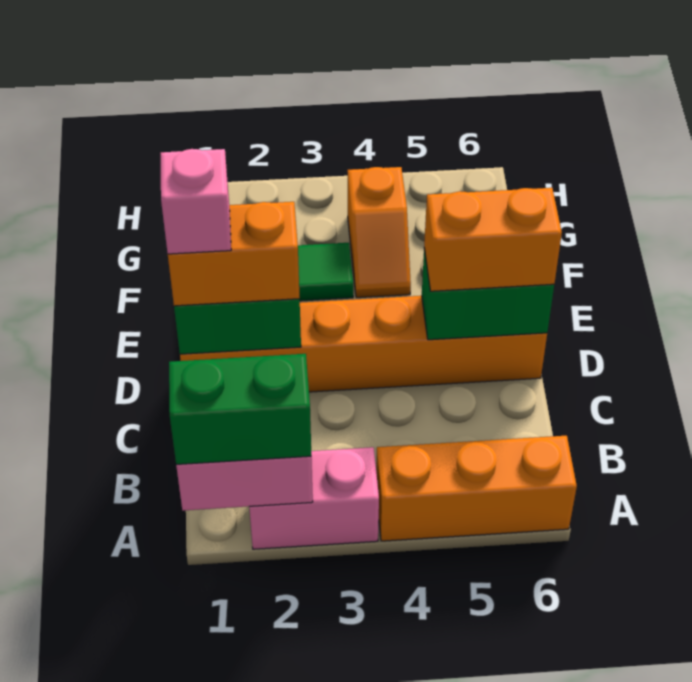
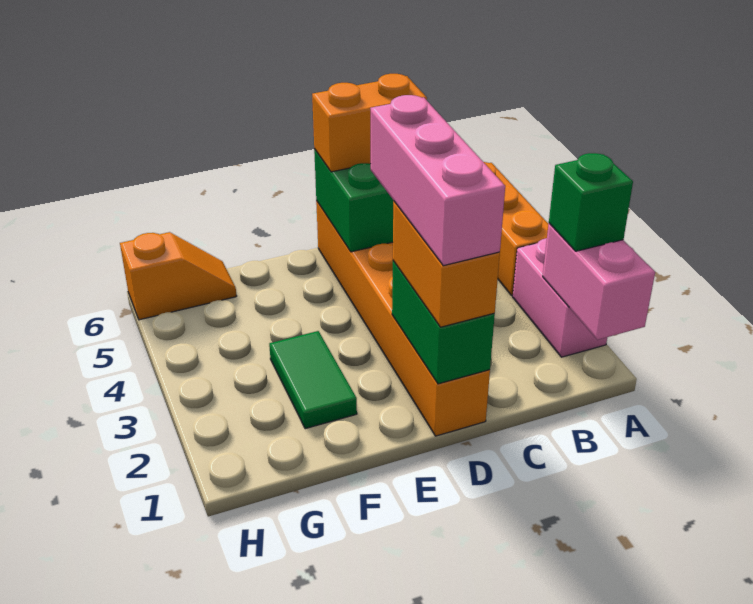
green 1x2 brick [169,354,311,464] -> green 1x1 brick [549,153,633,251]
pink 1x1 brick [161,149,231,254] -> pink 1x3 brick [370,95,505,266]
orange 1x2 brick [424,188,562,291] -> orange 1x2 brick turned to [312,74,427,172]
orange 1x2 slope [348,167,411,298] -> orange 1x2 slope moved to [120,232,236,320]

